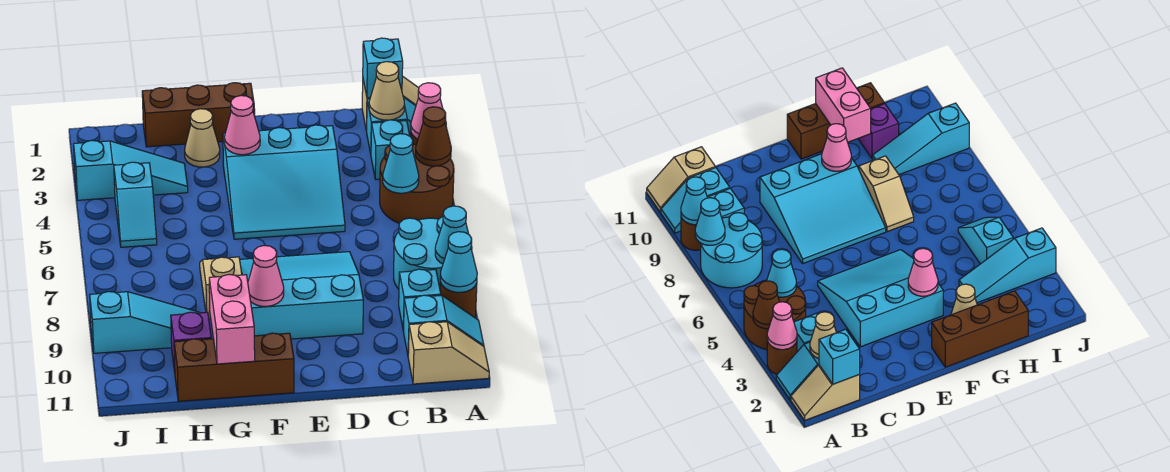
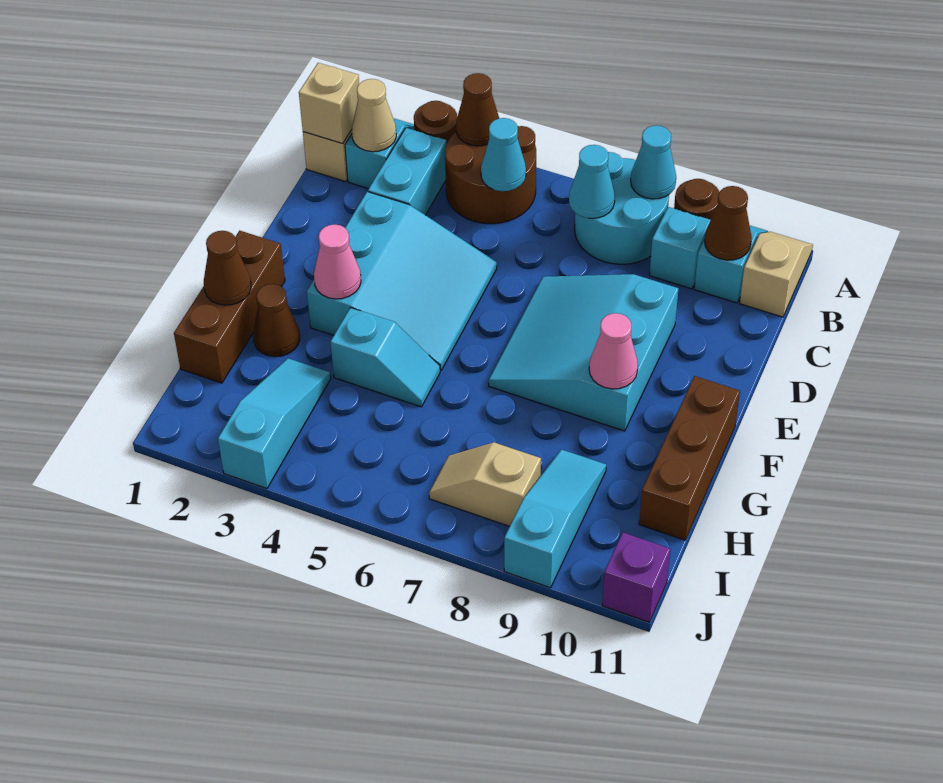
pink 1x1 cone [411,83,446,139] -> none
cyan 1x1 cone [440,232,477,292] -> cyan 1x1 cone moved to [569,145,615,218]
cyan 1x1 brick [363,38,403,98] -> tan 1x1 brick [299,63,359,143]
cyan 1x1 brick [371,120,410,179] -> cyan 1x2 brick [368,128,446,215]
none -> brown 1x1 cone [705,186,752,260]
none -> brown 1x1 cone [204,231,251,305]
tan 1x1 cone [185,109,220,167] -> brown 1x1 cone [253,284,300,357]
tan 1x2 slope [200,257,242,319] -> tan 1x2 slope moved to [429,442,541,526]
pink 1x2 brick [209,274,255,364] -> none
purple 1x1 brick [171,312,211,371] -> purple 1x1 brick moved to [602,533,670,622]
cyan 1x2 slope [114,162,157,247] -> cyan 1x2 slope moved to [330,308,440,407]

